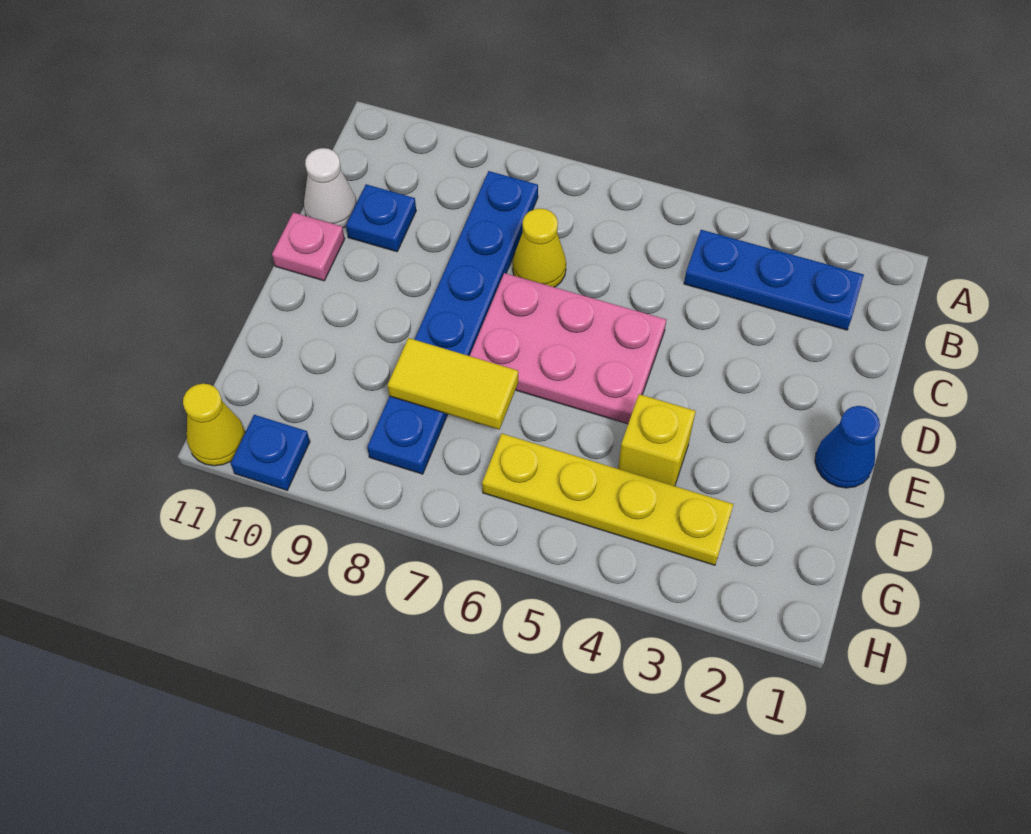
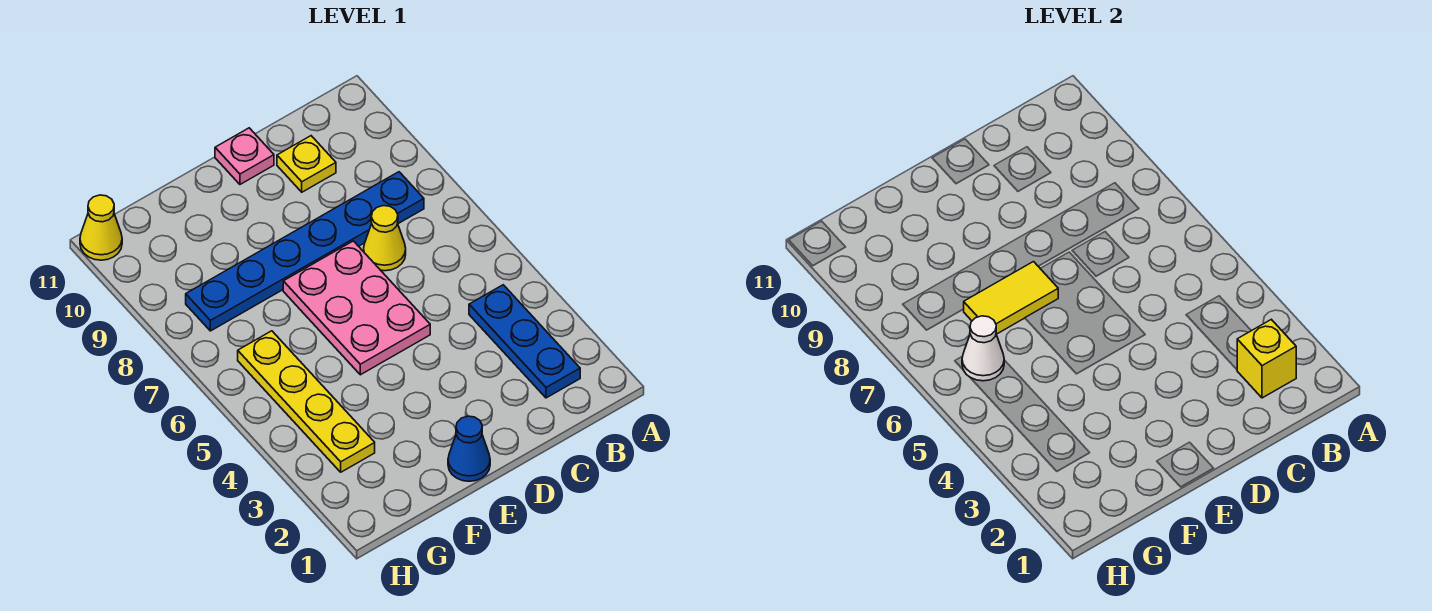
blue 1x1 plate [346,184,416,252] -> yellow 1x1 plate [277,136,336,192]
white 1x1 cone [304,148,356,228] -> white 1x1 cone moved to [962,316,1004,381]
yellow 1x1 brick [618,394,696,486] -> yellow 1x1 brick moved to [1237,319,1296,398]
yellow 1x2 tile [388,338,518,430] -> yellow 1x2 tile turned to [964,262,1058,334]
blue 1x1 plate [231,415,310,490] -> none

